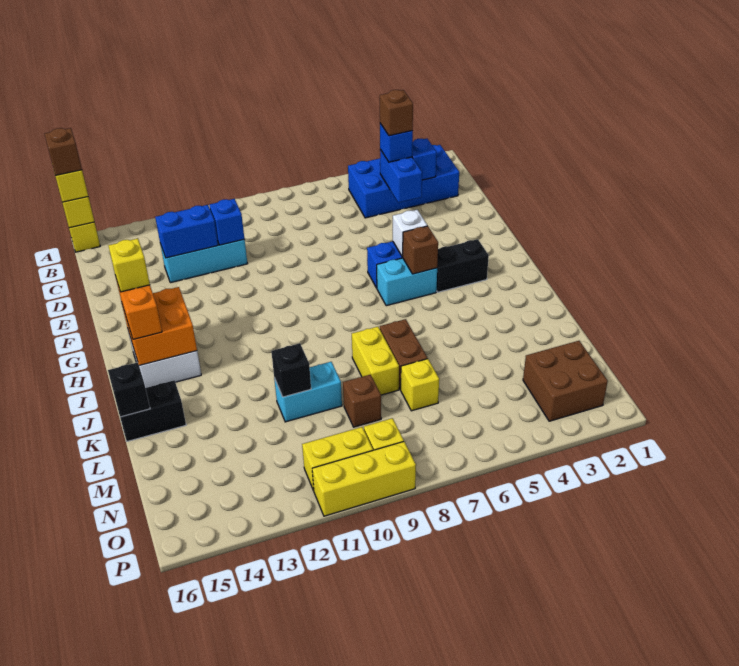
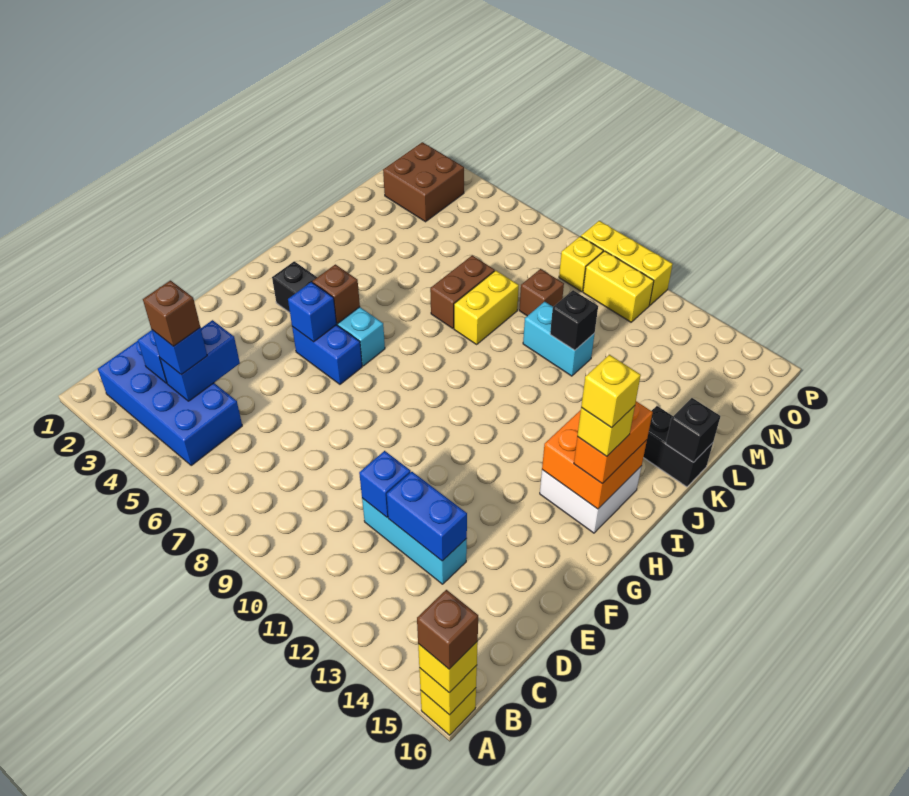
white 1x1 brick [393,210,427,257] -> blue 1x1 brick [288,282,337,342]
yellow 1x1 brick [400,359,439,411] -> yellow 1x1 brick moved to [581,355,641,428]

